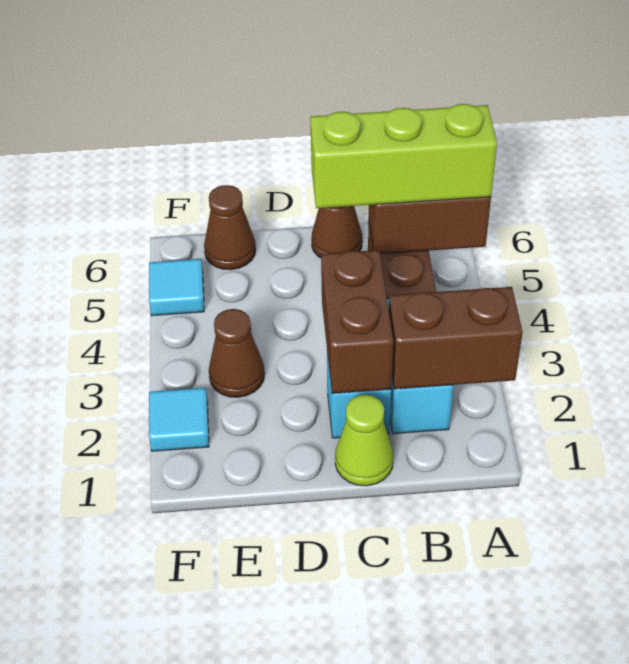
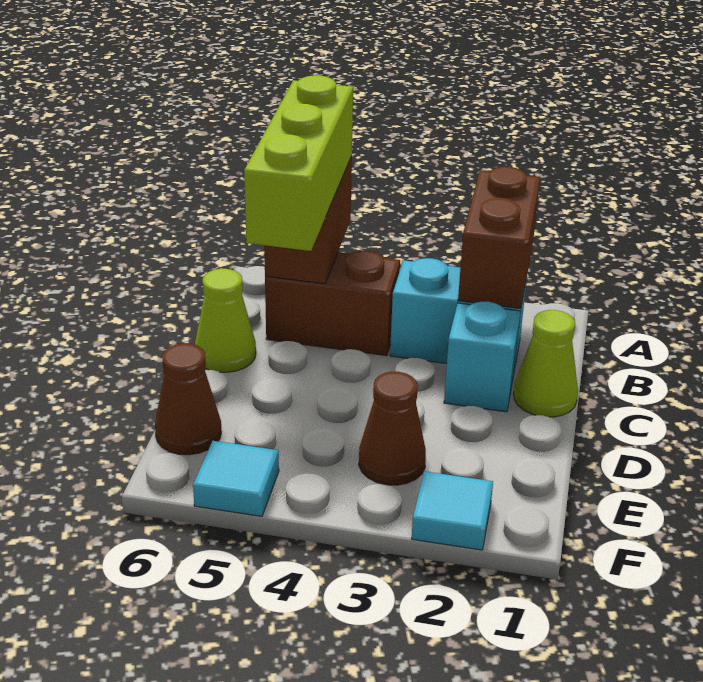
brown 1x2 brick [321,250,393,393] -> none
brown 1x1 cone [311,206,362,258] -> lime 1x1 cone [195,269,256,372]

